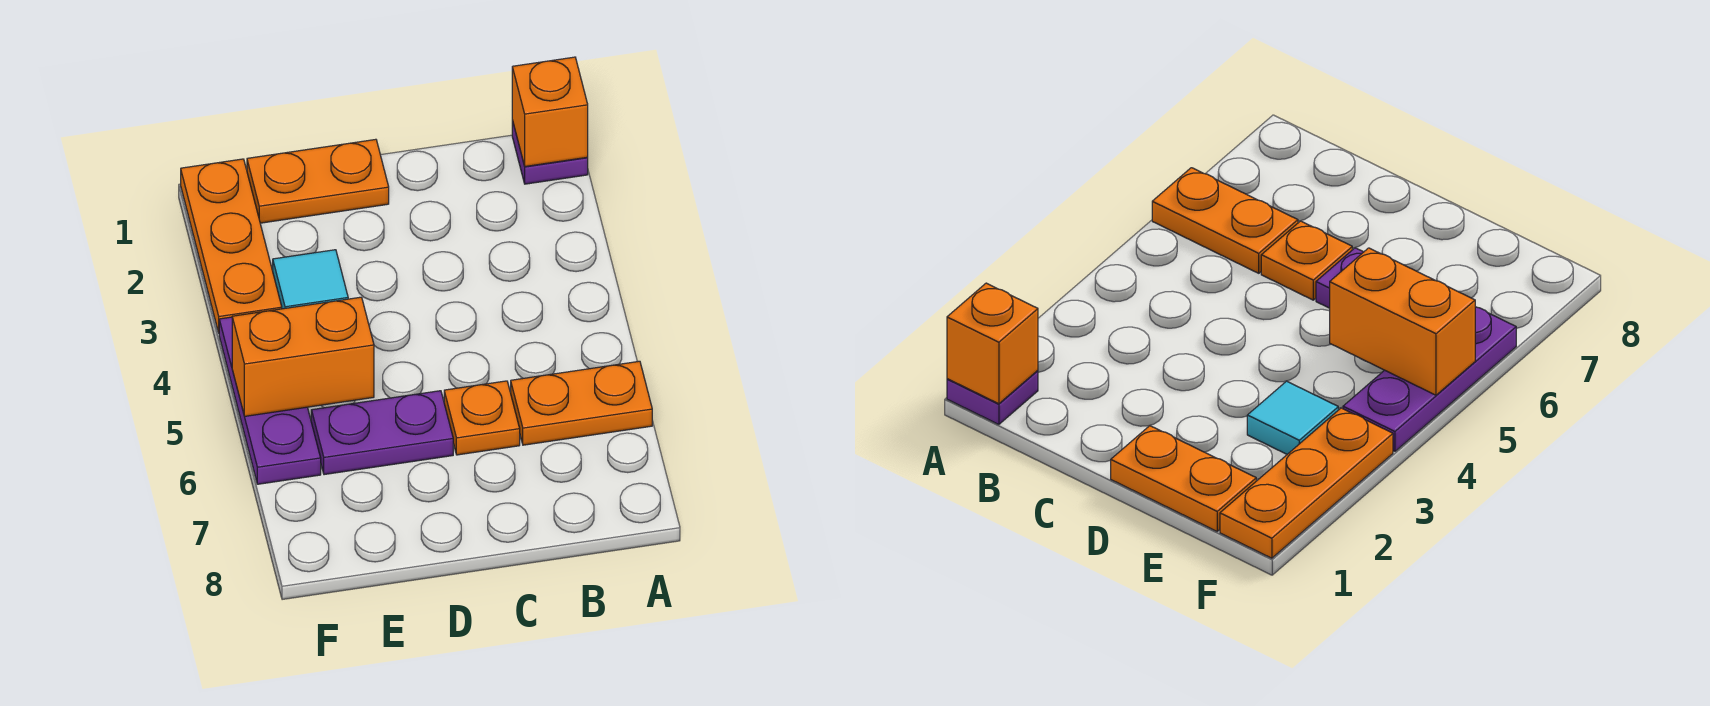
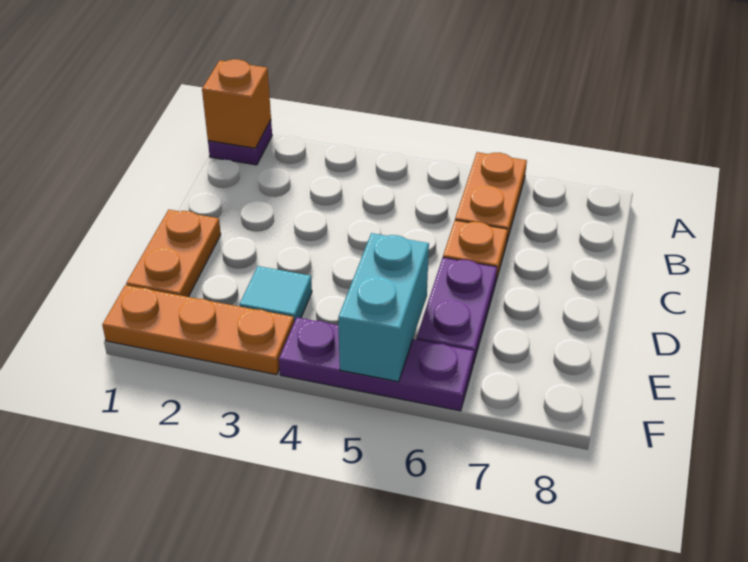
orange 1x2 brick [232,297,374,417] -> cyan 1x2 brick [338,233,429,382]

